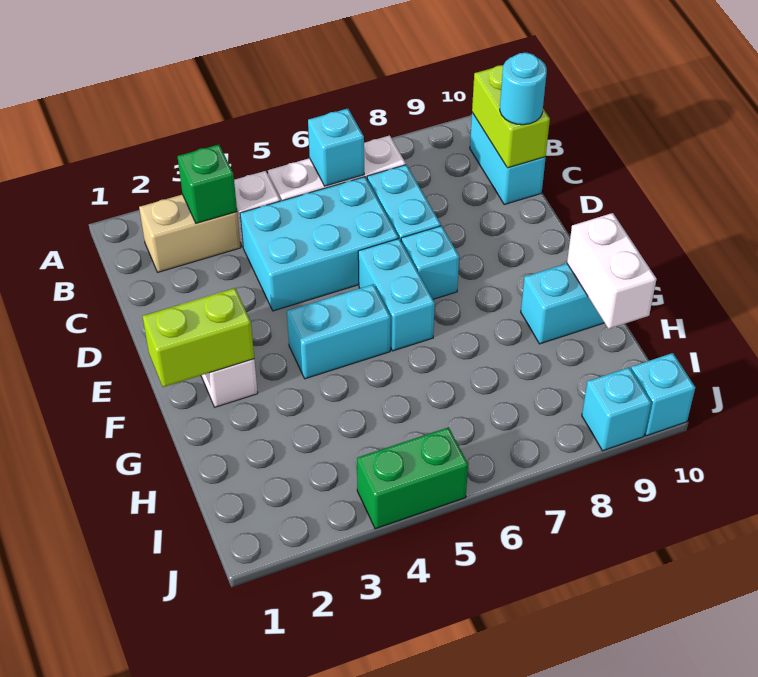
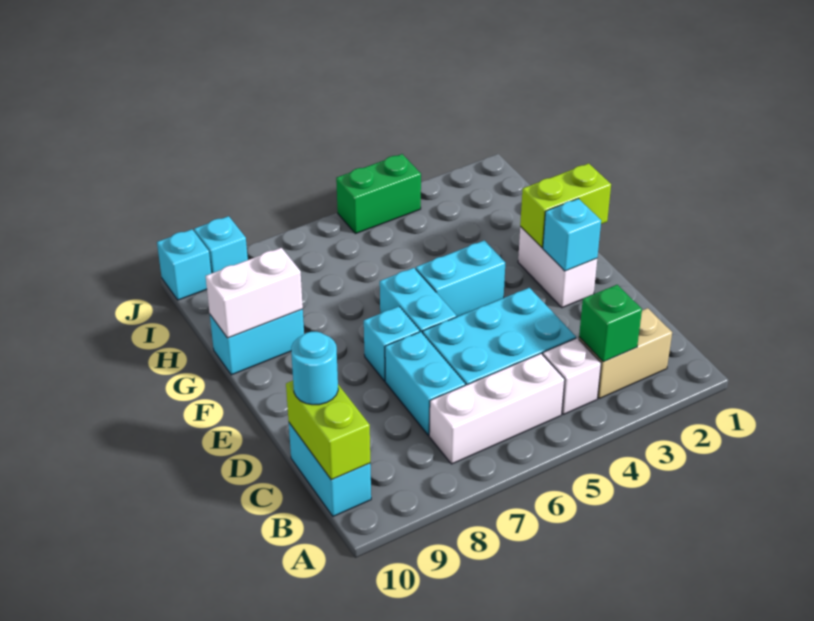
cyan 1x1 brick [308,109,364,186] -> cyan 1x1 brick moved to [543,199,601,271]
white 1x2 brick [567,213,656,329] -> white 1x2 brick turned to [206,248,303,338]

